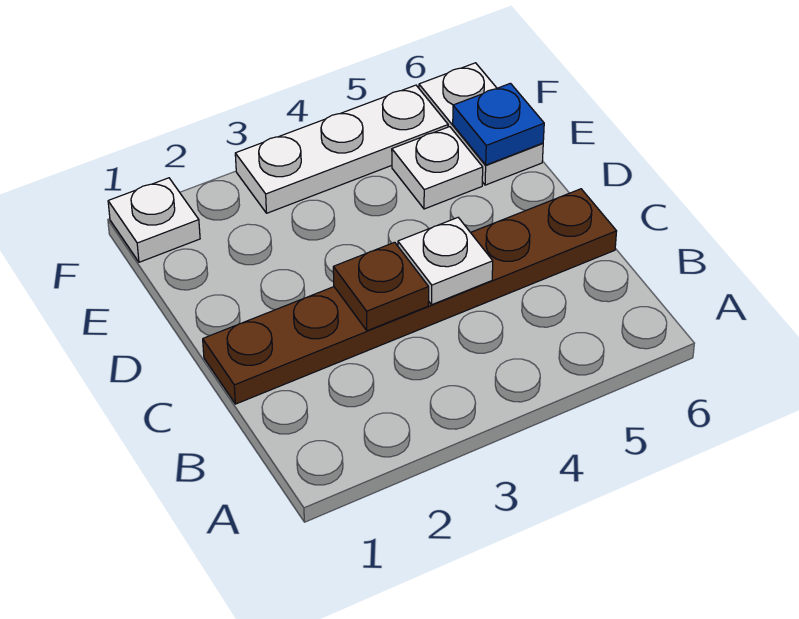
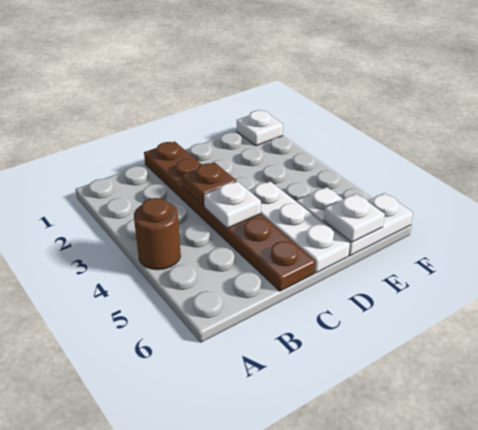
none -> brown 1x1 round brick [134,198,181,270]
blue 1x1 plate [453,83,544,165] -> white 1x1 plate [324,194,385,242]
white 1x3 plate [235,85,448,213] -> white 1x3 plate moved to [249,181,350,273]

